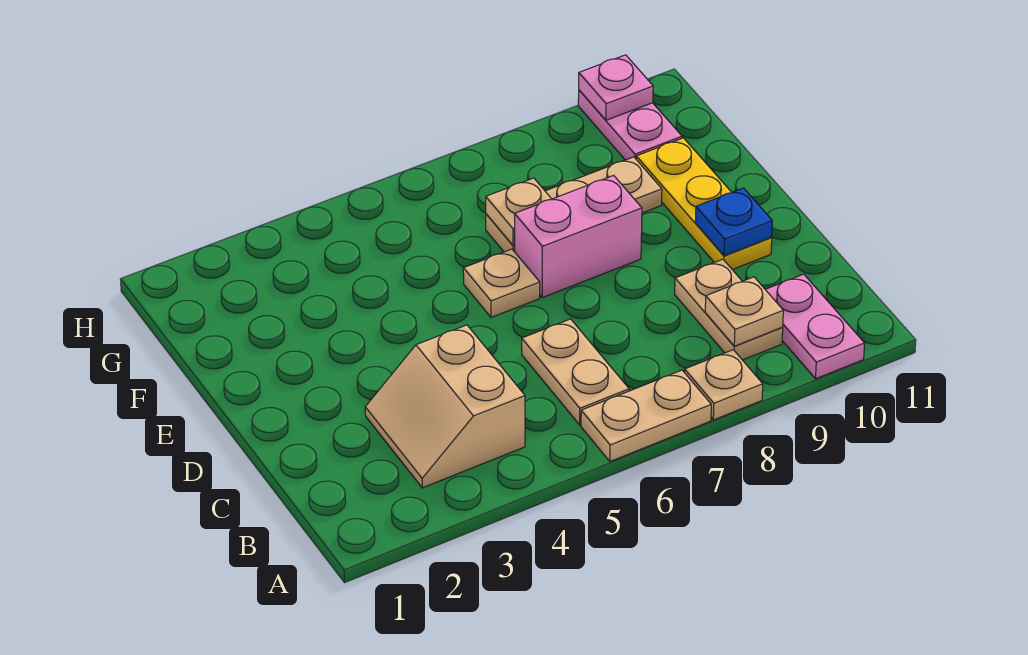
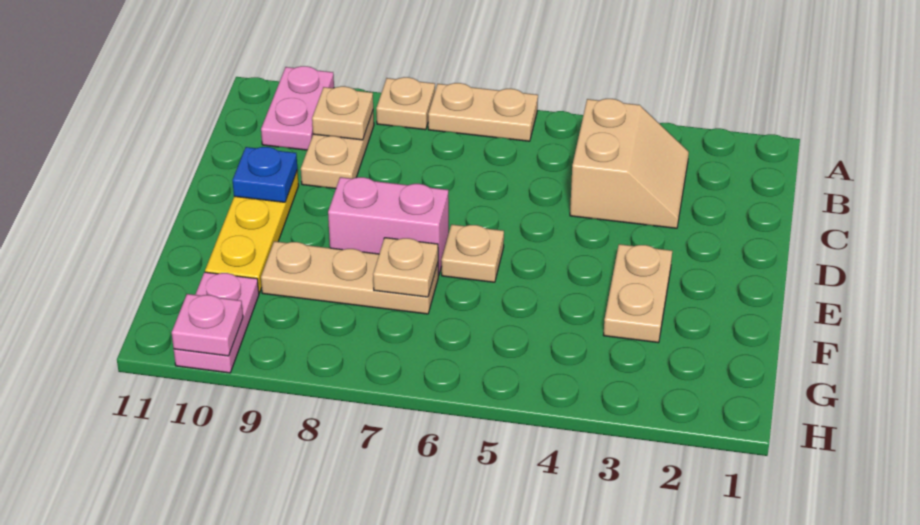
tan 1x2 plate [522,319,629,425] -> tan 1x2 plate moved to [604,244,672,343]

